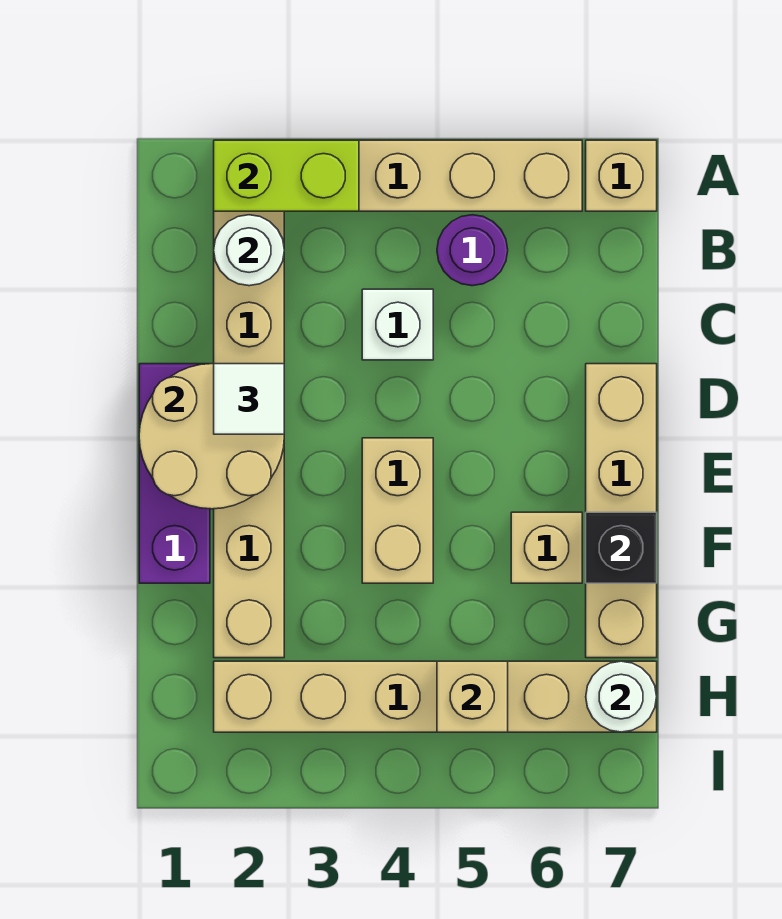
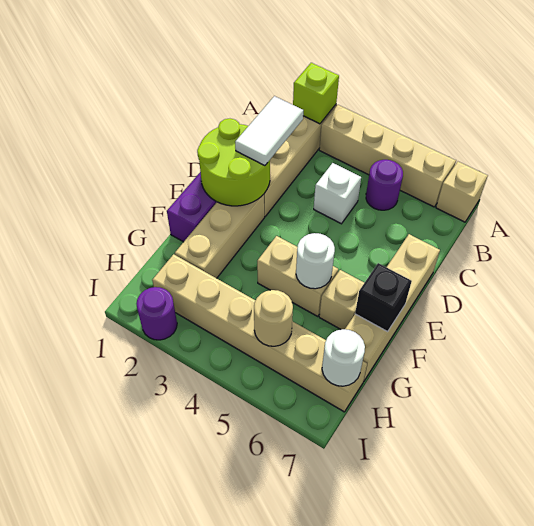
lime 1x2 brick [214,140,359,211] -> lime 1x1 brick [293,63,339,124]
white 1x1 round brick [214,215,284,286] -> white 1x1 round brick moved to [296,233,335,289]
tan 2x2 round brick [139,364,284,509] -> lime 2x2 round brick [197,119,270,206]
white 1x1 tile [214,364,284,434] -> white 1x2 tile [235,96,303,166]
tan 1x2 brick [362,438,433,583] -> tan 1x2 brick turned to [257,236,338,316]
tan 1x1 brick [437,661,508,732] -> tan 1x1 round brick [254,290,293,346]
none -> purple 1x1 round brick [136,287,177,340]

